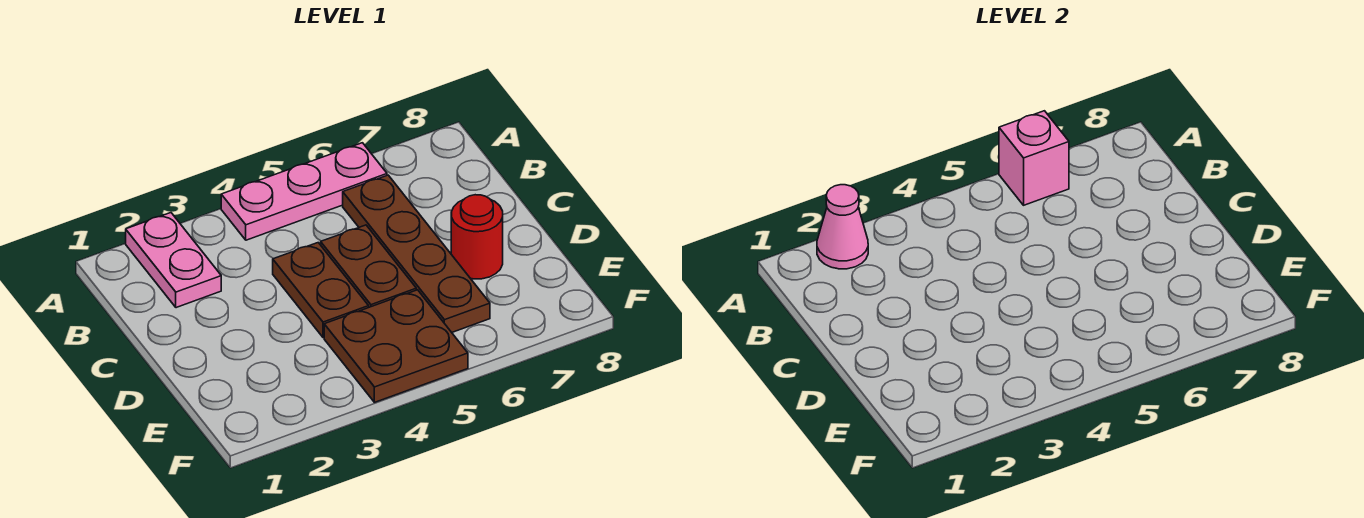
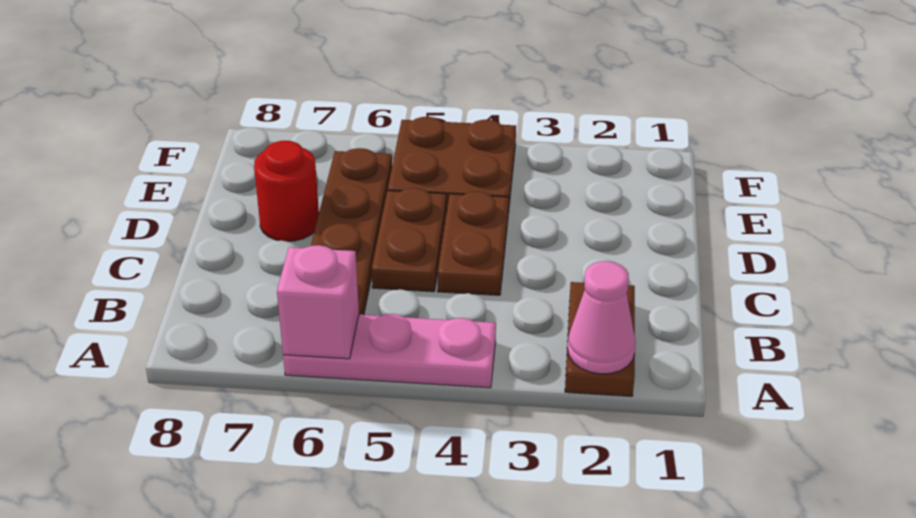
pink 1x2 plate [126,213,221,308] -> brown 1x2 plate [565,282,635,396]

